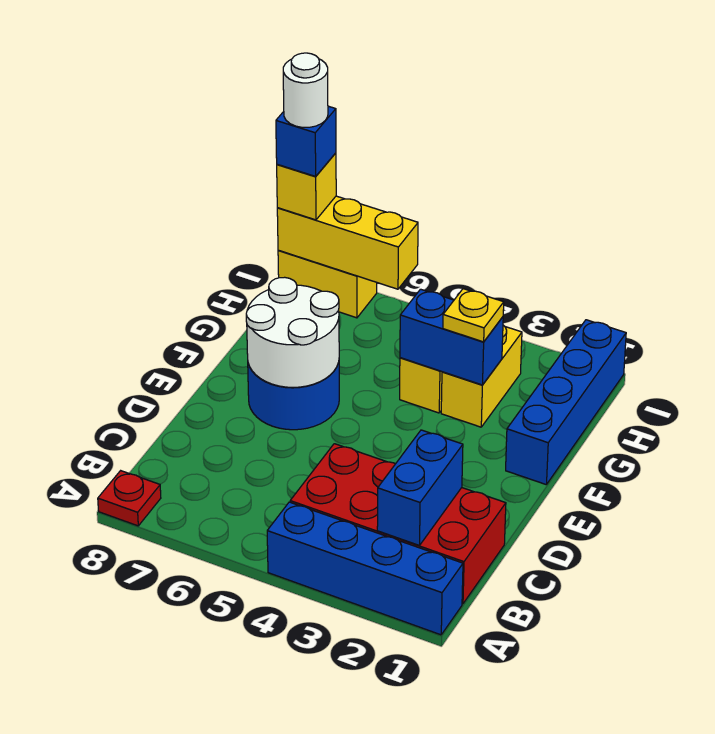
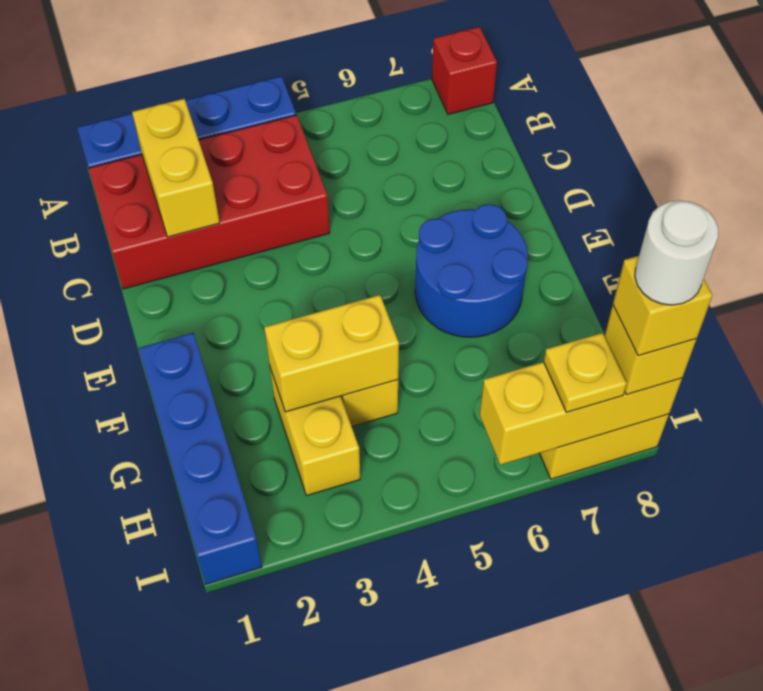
red 1x1 plate [98,471,161,526] -> red 1x1 brick [432,27,497,114]
blue 1x2 brick [377,430,463,546] -> yellow 1x2 brick [132,99,220,237]
white 2x2 round brick [246,277,339,387] -> none
blue 1x2 brick [400,289,503,385] -> yellow 1x2 brick [264,295,399,412]
yellow 1x1 plate [443,289,504,342] -> yellow 1x1 plate moved to [544,333,627,412]
blue 1x1 brick [276,106,336,176] -> yellow 1x1 brick [613,256,713,356]

